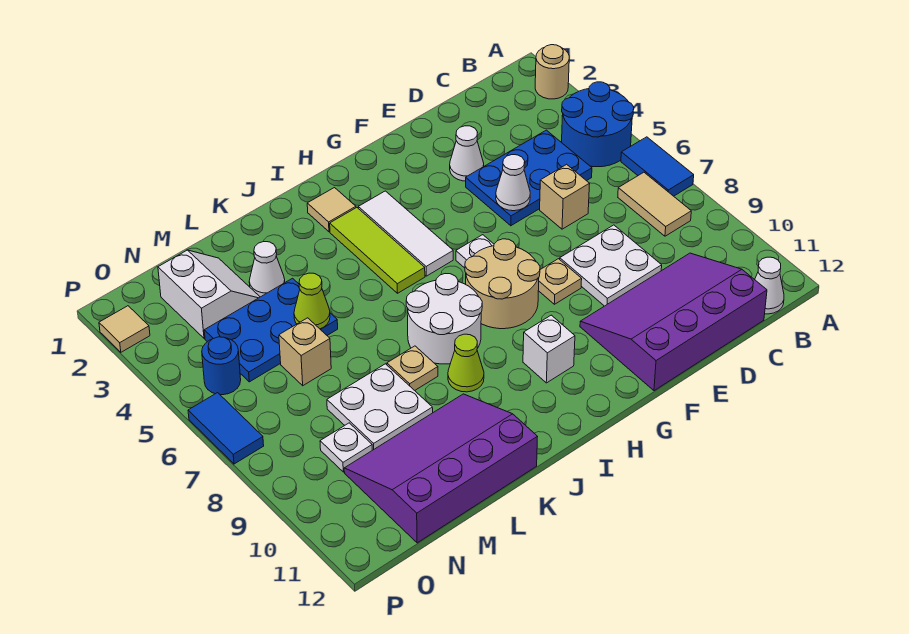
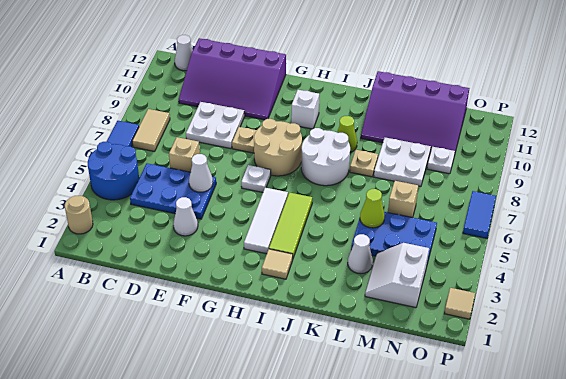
blue 1x1 round brick [202,337,241,395] -> none

